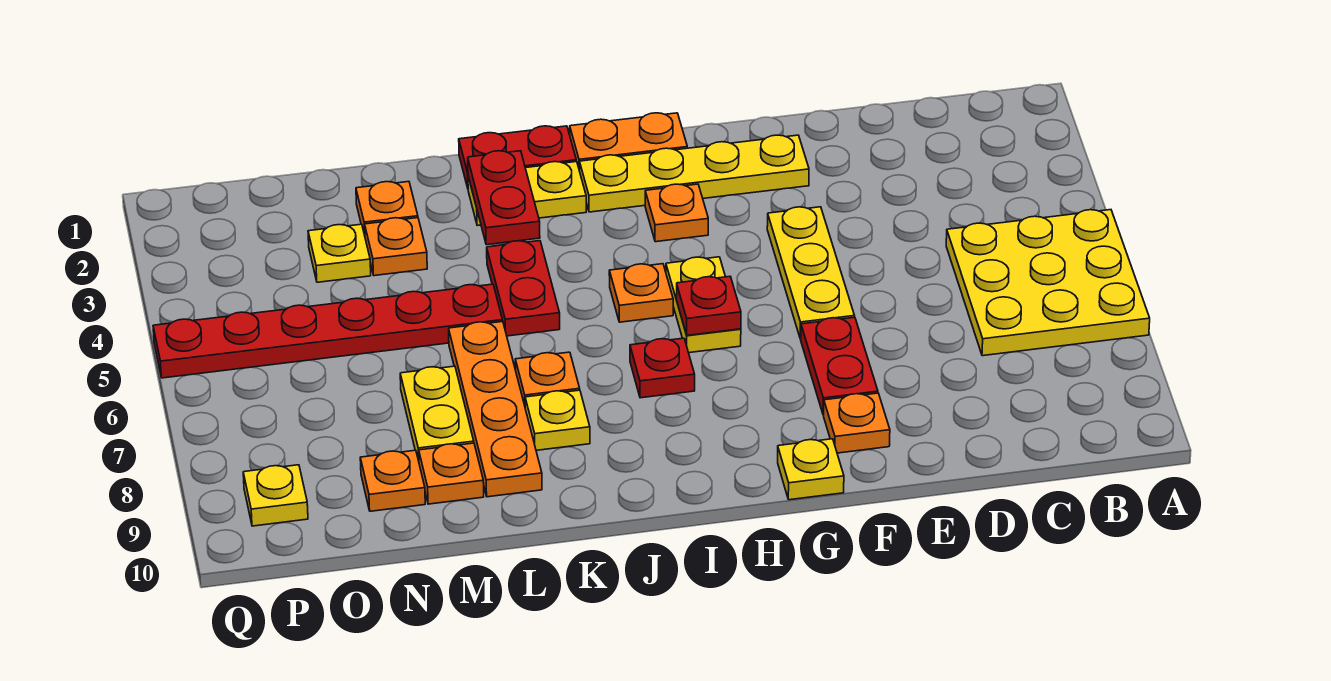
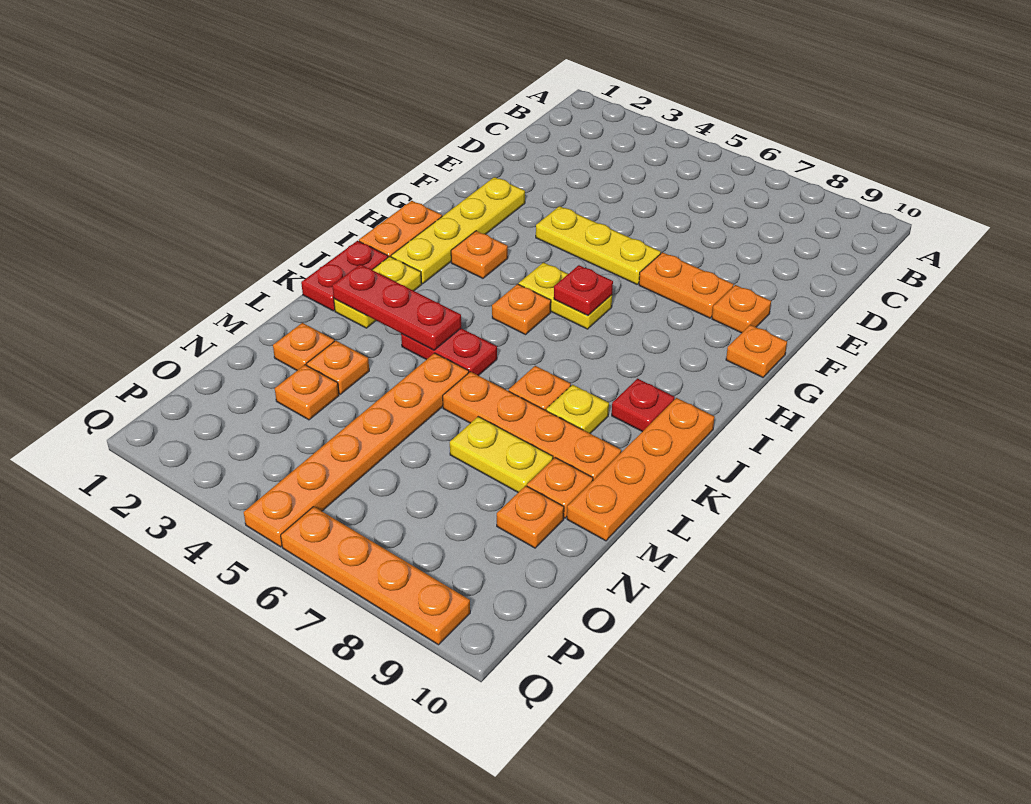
yellow 3x3 plate [946,210,1150,356] -> none
red 1x2 plate [801,317,878,415] -> orange 1x2 plate [639,252,734,318]
yellow 1x1 plate [778,439,844,500] -> orange 1x1 plate [726,325,787,377]
red 1x1 plate [630,338,695,398] -> red 1x1 plate moved to [612,379,675,432]
none -> orange 1x4 plate [567,398,715,541]
red 1x2 plate [468,151,540,245] -> red 1x3 plate [332,264,461,350]
red 1x6 plate [153,284,503,378] -> orange 1x6 plate [244,353,469,547]
yellow 1x1 plate [308,224,371,282] -> orange 1x1 plate [275,365,339,420]
yellow 1x1 plate [243,465,308,526] -> none
none -> orange 1x4 plate [281,507,470,645]

